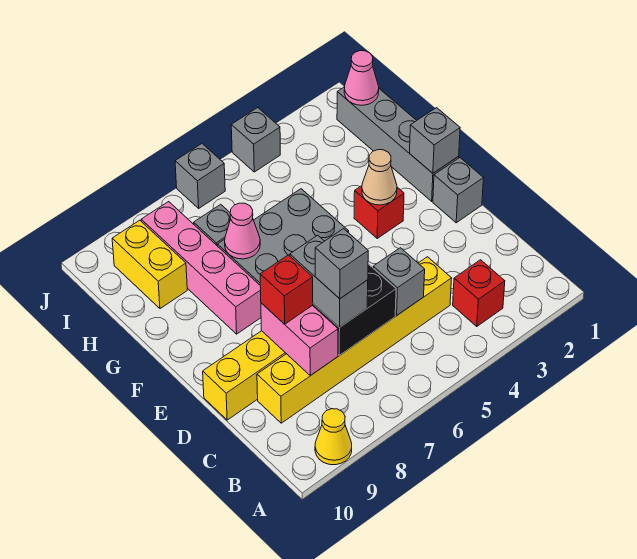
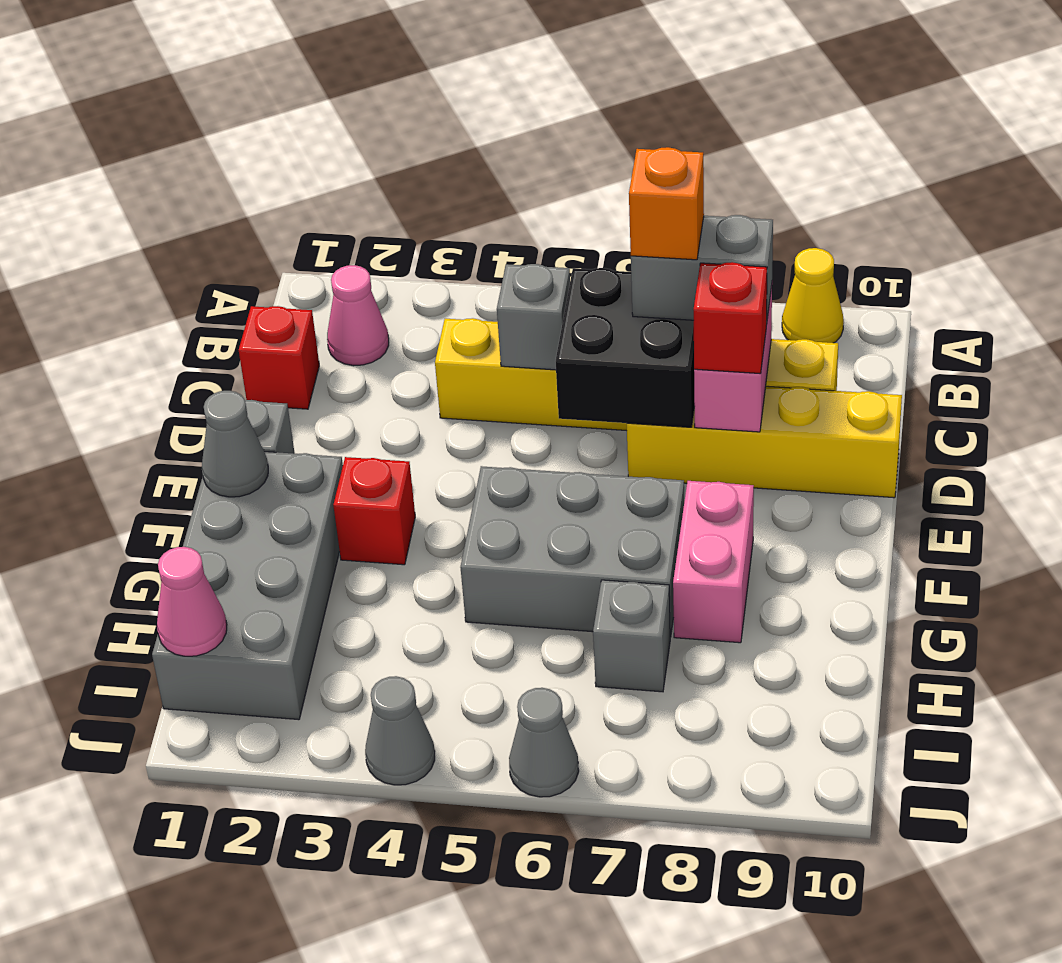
red 1x1 brick [453,260,505,326] -> red 1x1 brick moved to [239,306,319,409]
grey 1x2 brick [290,235,368,327] -> grey 1x2 brick turned to [631,215,773,325]
grey 1x1 brick [315,229,368,299] -> orange 1x1 brick [629,147,704,260]
grey 1x4 brick [337,87,459,201] -> grey 2x4 brick [152,452,343,720]
grey 1x1 brick [410,108,460,173] -> grey 1x1 cone [202,391,268,497]
tan 1x1 cone [362,150,397,205] -> none
pink 1x4 brick [141,202,261,334] -> pink 1x2 brick [673,481,754,643]
pink 1x1 cone [225,203,260,259] -> pink 1x1 cone moved to [327,265,389,366]
yellow 1x2 brick [112,220,187,309] -> none
grey 1x1 brick [231,108,280,172] -> grey 1x1 cone [365,676,435,785]
grey 1x1 brick [175,144,225,208] -> grey 1x1 cone [509,688,579,797]

